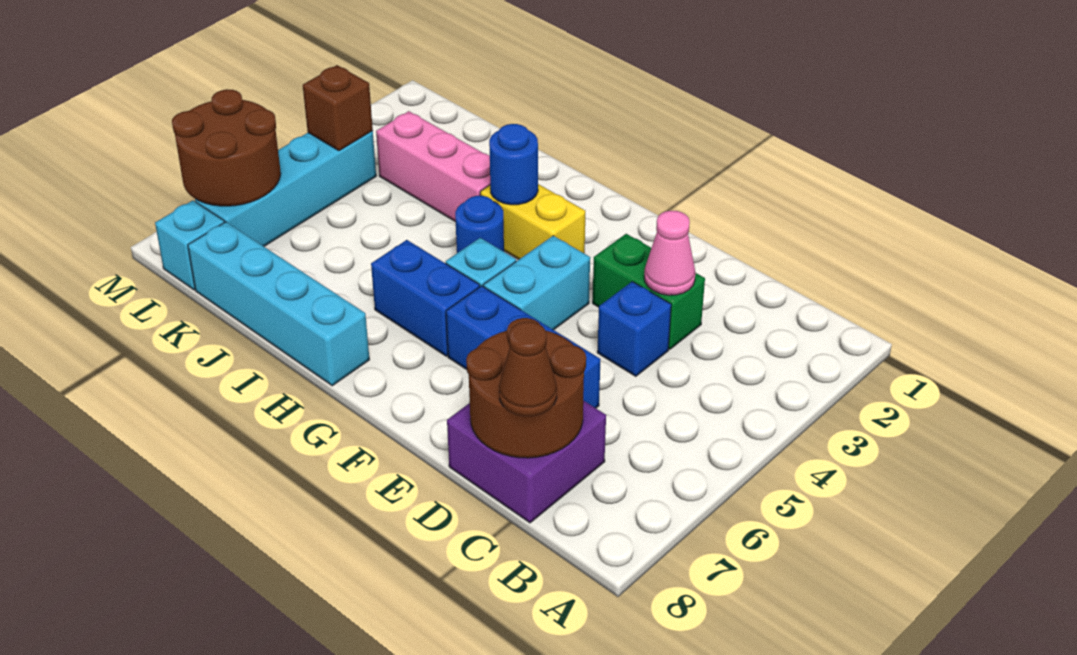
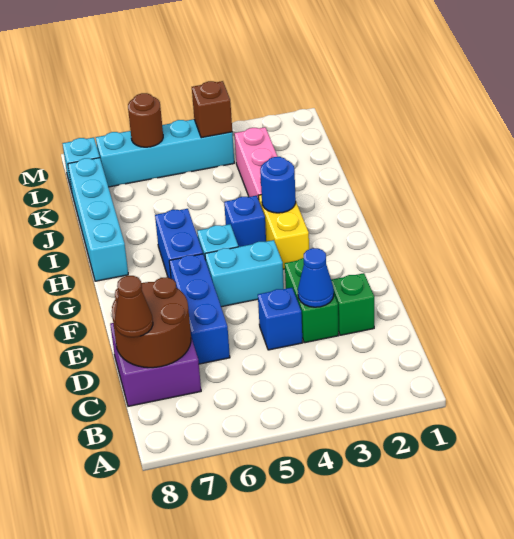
none -> green 1x1 brick [331,273,374,335]
pink 1x1 cone [644,211,695,295] -> blue 1x1 cone [298,248,334,307]
blue 1x1 round brick [455,196,504,253] -> blue 1x1 brick [224,196,266,247]
brown 2x2 round brick [172,89,281,206] -> brown 1x1 round brick [128,93,163,147]

